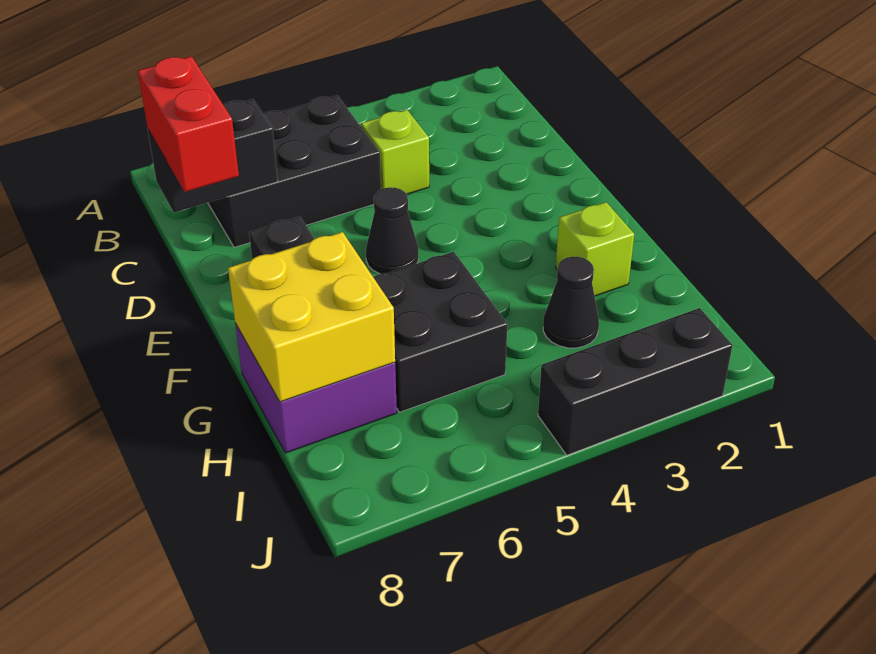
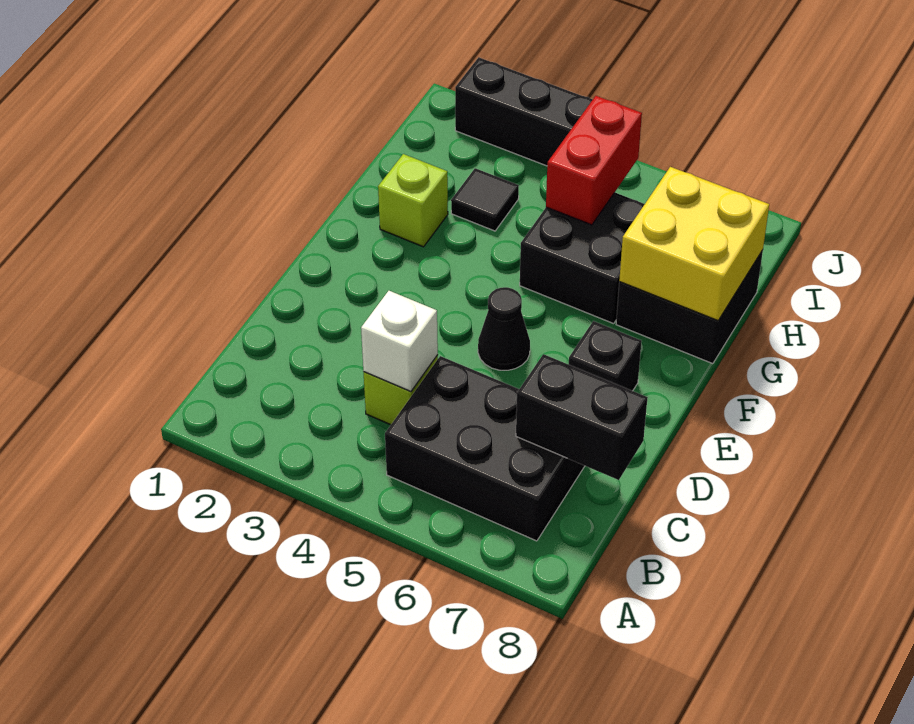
none -> white 1x1 brick [361,291,438,391]
red 1x2 brick [138,56,239,192] -> red 1x2 brick moved to [546,96,642,225]
purple 2x2 brick [235,324,397,453] -> black 2x2 brick [616,250,763,364]
black 1x1 cone [543,256,599,348] -> black 1x1 tile [451,168,519,231]

